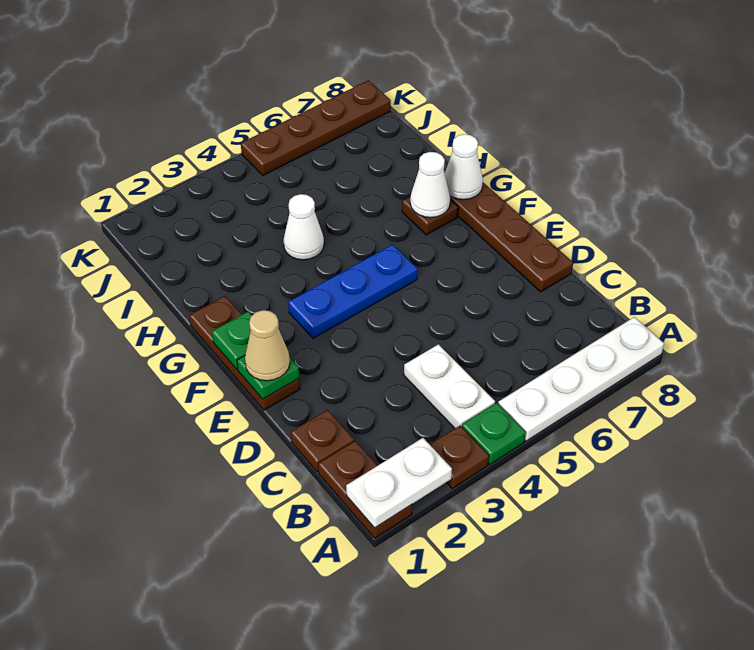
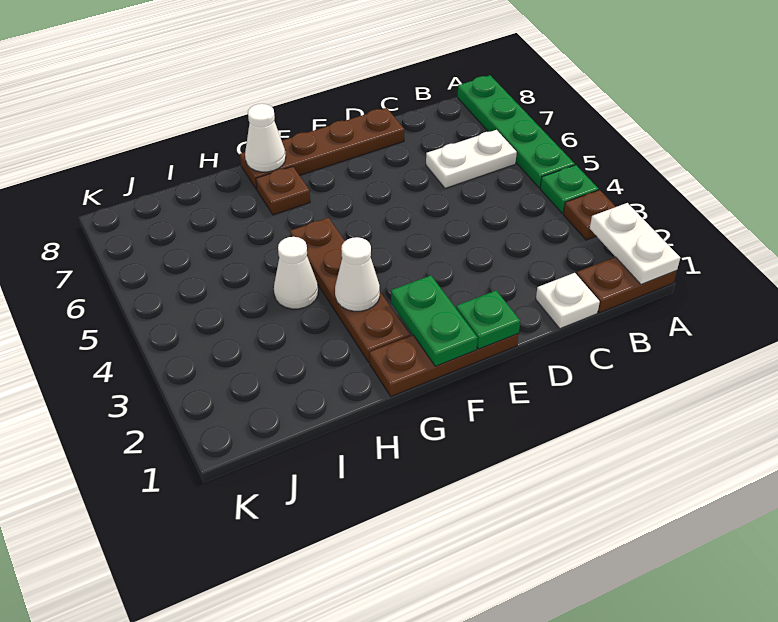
white 1x4 plate [498,317,664,441] -> green 1x4 plate [457,75,575,188]
white 1x2 plate [404,344,495,428] -> white 1x2 plate moved to [426,130,517,188]
brown 1x1 plate [291,410,354,472] -> white 1x1 plate [536,273,600,329]
tan 1x1 cone [245,310,290,381] -> none
green 1x1 plate [212,312,252,369] -> green 1x2 plate [391,276,478,366]
blue 1x3 plate [288,245,417,338] -> none
white 1x1 cone [410,152,450,218] -> white 1x1 cone moved to [335,237,380,311]
brown 1x4 plate [241,80,391,175] -> brown 1x4 plate moved to [290,218,410,362]

